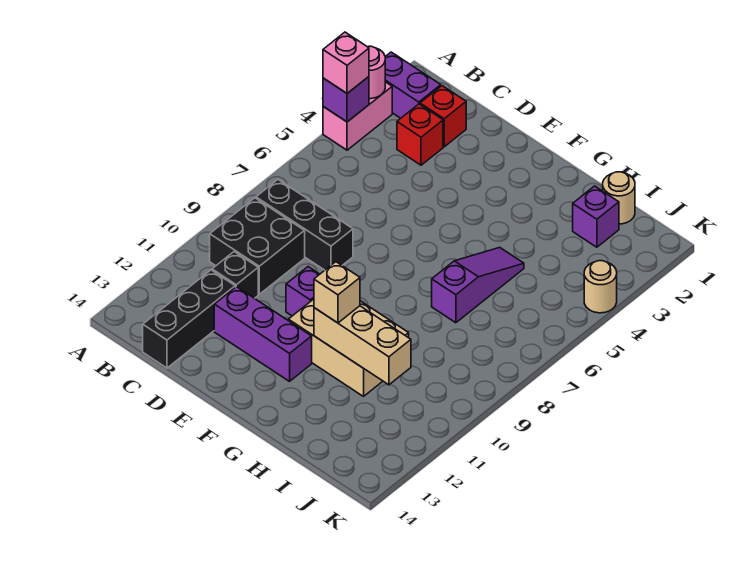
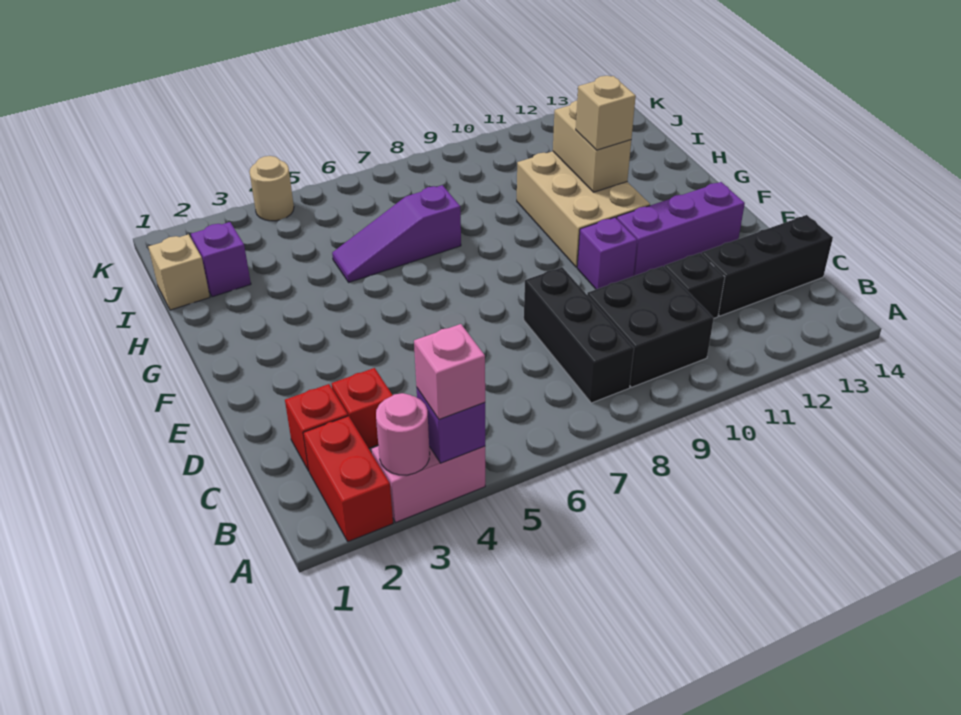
purple 1x2 brick [385,52,441,118] -> red 1x2 brick [303,416,393,542]
purple 1x3 brick [214,287,312,381] -> purple 1x3 brick turned to [617,182,745,276]
tan 1x3 brick [314,306,411,385] -> tan 1x2 brick [553,101,631,192]
tan 1x1 round brick [603,172,635,224] -> tan 1x1 brick [149,234,210,310]

